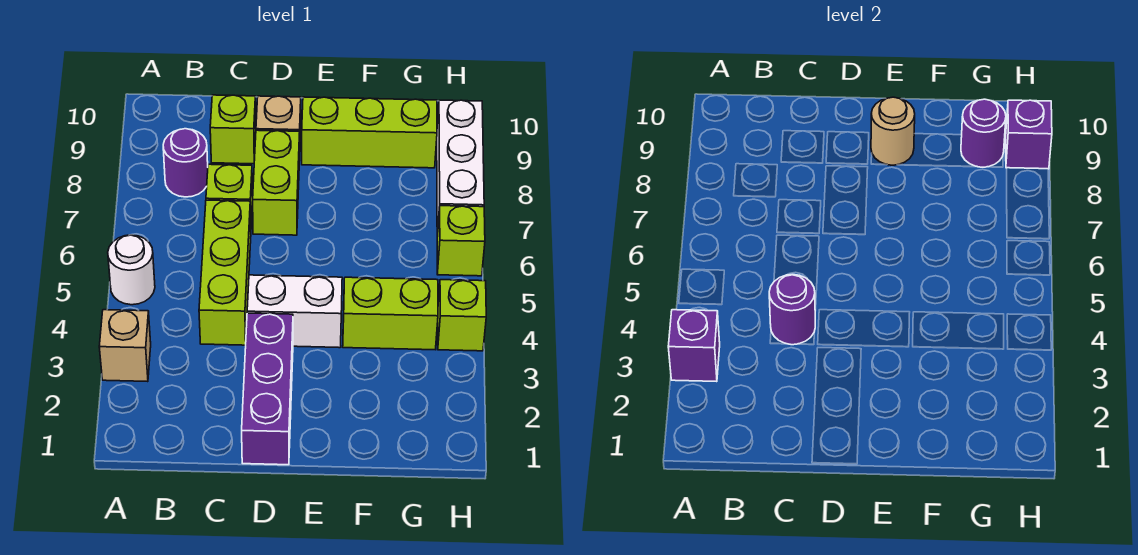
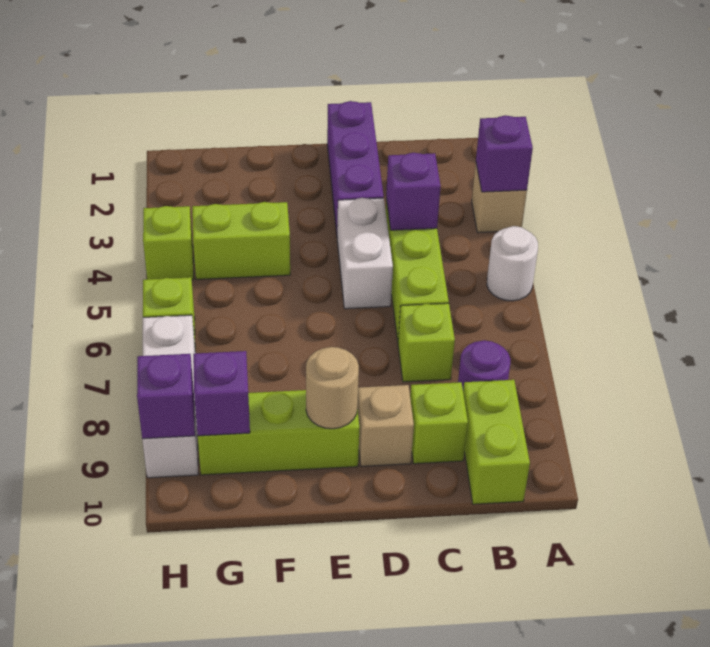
purple 1x1 round brick [769,275,815,345] -> purple 1x1 brick [386,153,441,230]
white 1x2 brick [247,275,342,348] -> white 1x2 brick turned to [337,198,393,309]
lime 1x2 brick [253,130,300,235] -> lime 1x2 brick moved to [463,380,530,504]
purple 1x1 round brick [961,99,1006,167] -> purple 1x1 brick [193,351,250,436]

